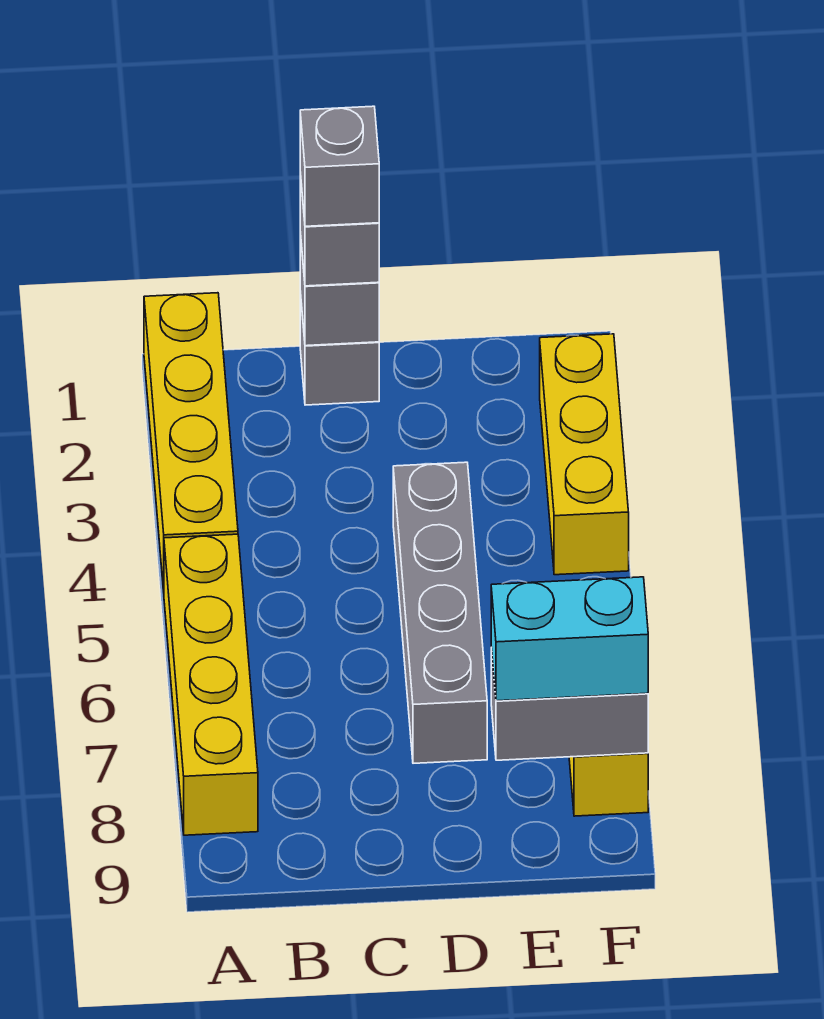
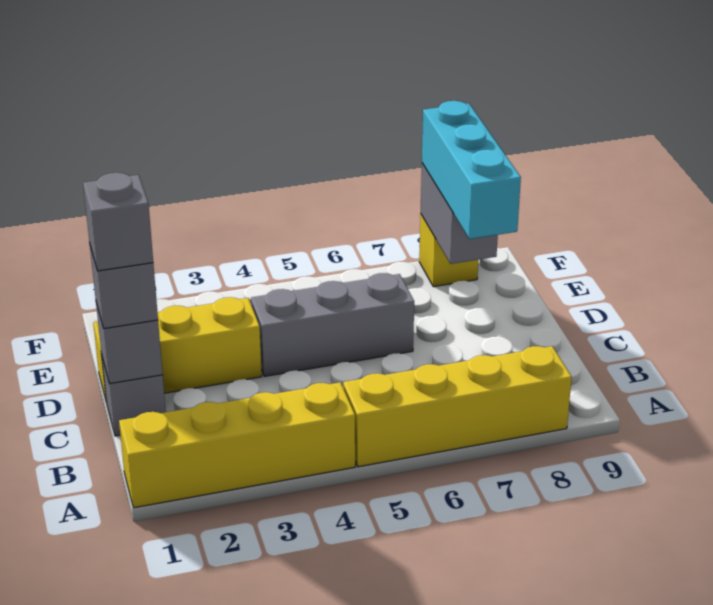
grey 1x4 brick [393,462,487,763] -> grey 1x3 brick [251,273,414,376]
cyan 1x2 brick [491,577,648,701] -> cyan 1x3 brick [422,101,521,239]
yellow 1x3 brick [540,334,629,575] -> yellow 1x3 brick moved to [93,297,262,403]

